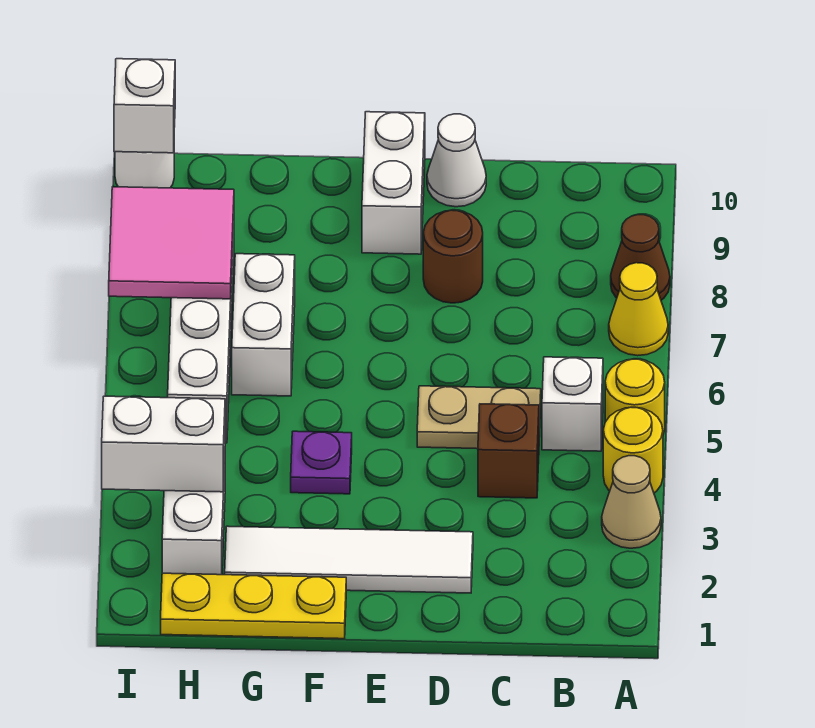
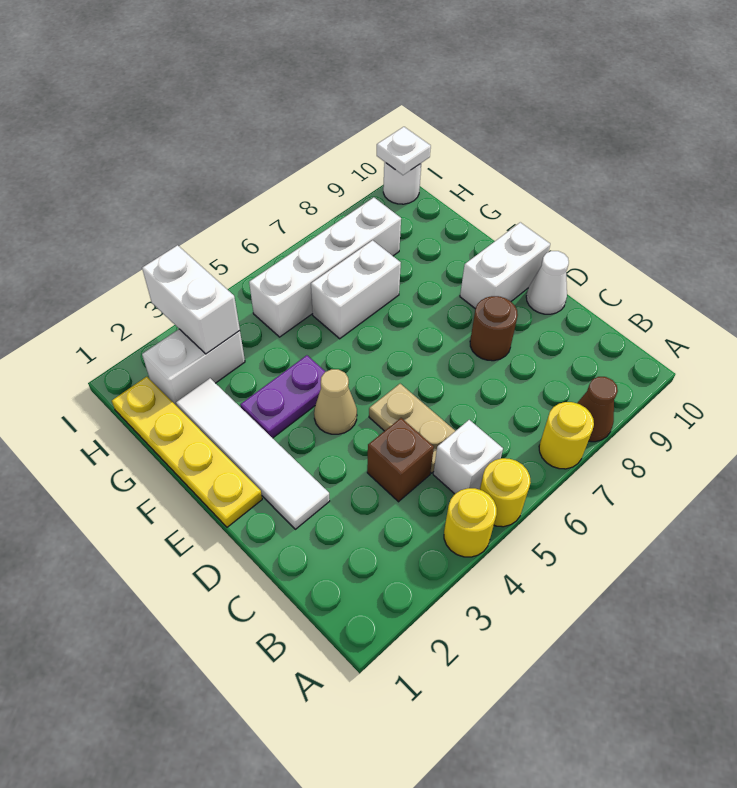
tan 1x1 cone [602,456,661,548] -> tan 1x1 cone moved to [314,369,357,434]
yellow 1x1 cone [609,263,668,356] -> yellow 1x1 round brick [539,402,594,469]
yellow 1x3 plate [161,573,346,639] -> yellow 1x4 plate [112,377,262,527]
purple 1x1 plate [291,431,352,494] -> purple 1x2 plate [240,355,325,438]
pink 2x2 tile [109,187,234,299] -> none
white 1x1 brick [114,59,175,153] -> white 1x1 plate [377,127,431,175]

